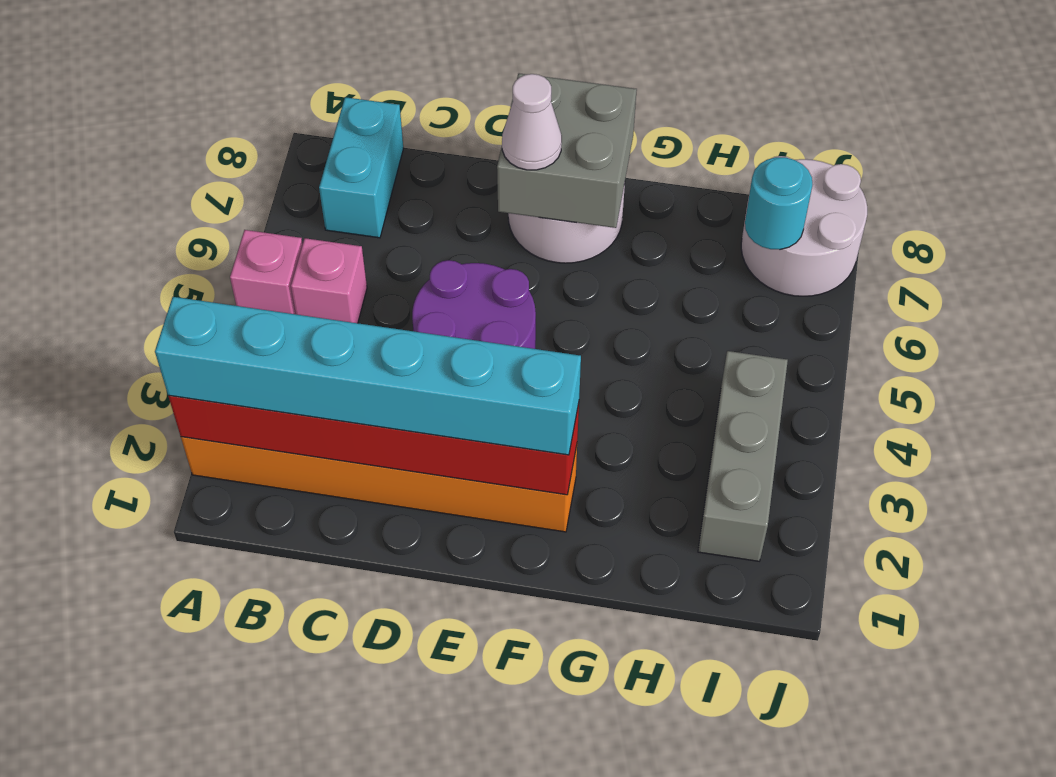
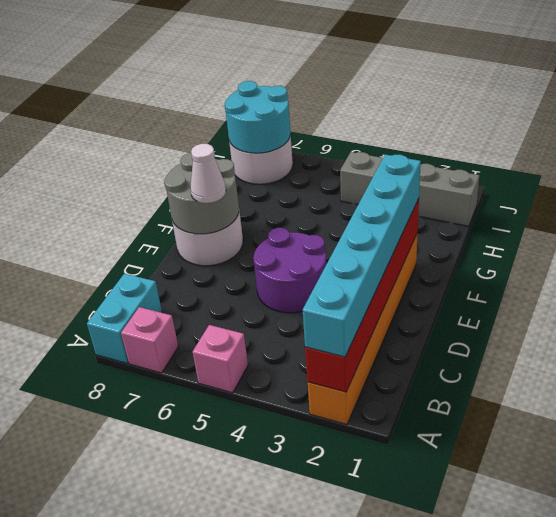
pink 1x1 brick [291,238,367,323] -> pink 1x1 brick moved to [121,307,178,373]
cyan 1x2 brick [319,97,403,238] -> cyan 1x2 brick turned to [87,274,162,363]
grey 2x2 brick [497,73,637,228] -> grey 2x2 round brick [164,153,239,234]
grey 1x3 brick [698,351,788,561] -> grey 1x4 brick [340,152,479,226]
cyan 1x1 round brick [745,157,812,250] -> cyan 2x2 round brick [225,81,291,153]

